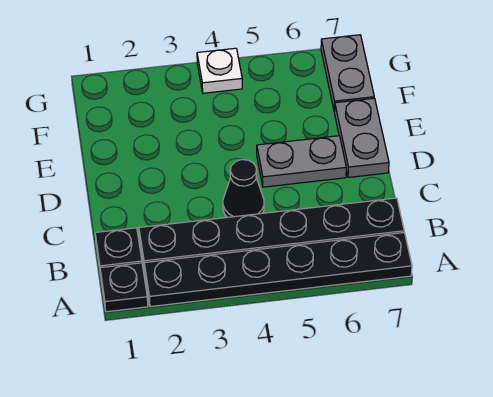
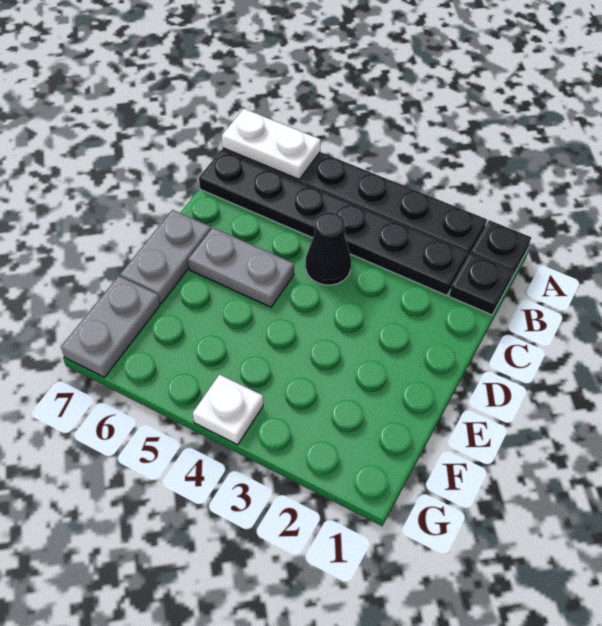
none -> white 1x2 plate [222,109,321,179]

